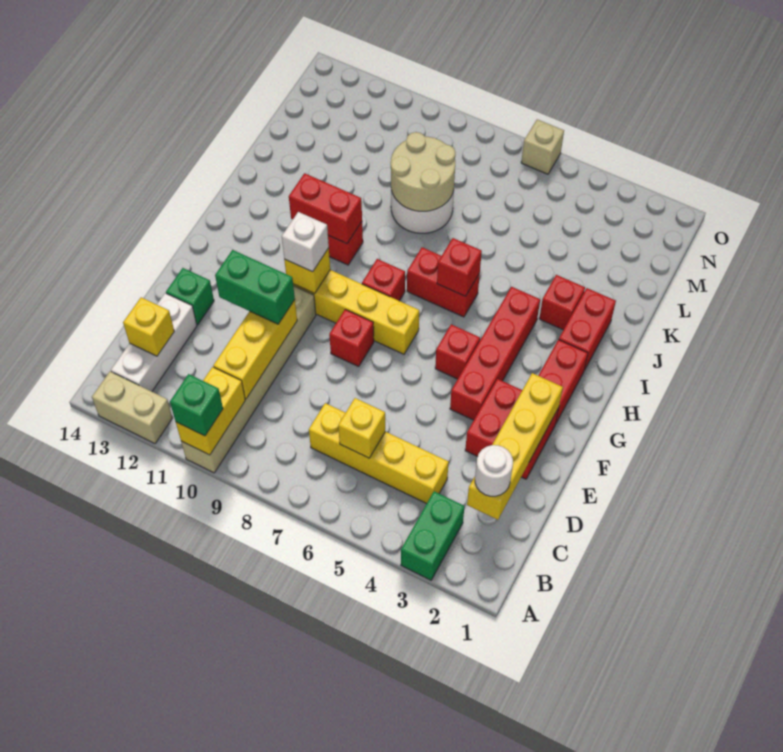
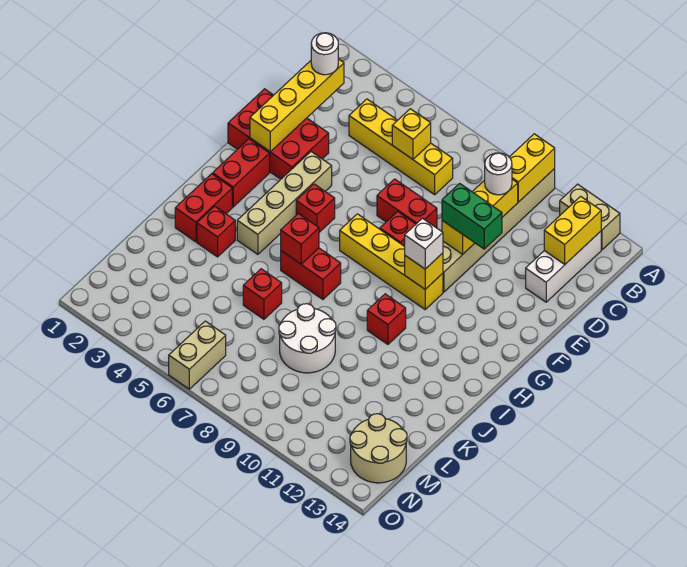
green 1x2 brick [401,491,464,580] -> none
green 1x1 brick [170,374,223,436] -> none
none -> white 1x1 round brick [485,153,512,195]
yellow 1x1 brick [123,297,174,356] -> yellow 1x2 brick [544,196,601,264]
red 2x2 brick [465,379,559,479] -> red 2x3 brick [228,89,329,179]
green 1x1 brick [166,268,214,325] -> none
red 1x4 brick [450,287,540,420] -> tan 1x4 brick [237,152,332,254]
red 1x1 brick [362,259,405,301] -> red 1x1 brick moved to [243,269,282,319]
red 1x2 brick [289,173,362,244] -> red 1x2 brick moved to [377,179,437,228]
tan 2x2 round brick [391,132,455,211] -> tan 2x2 round brick moved to [350,414,407,483]
tan 1x1 brick [521,119,564,174] -> tan 1x2 brick [169,321,226,389]

